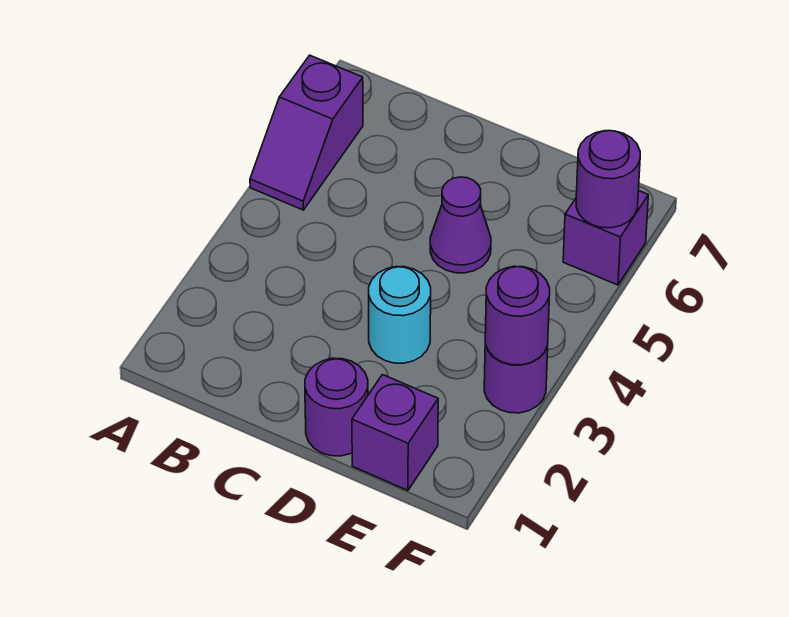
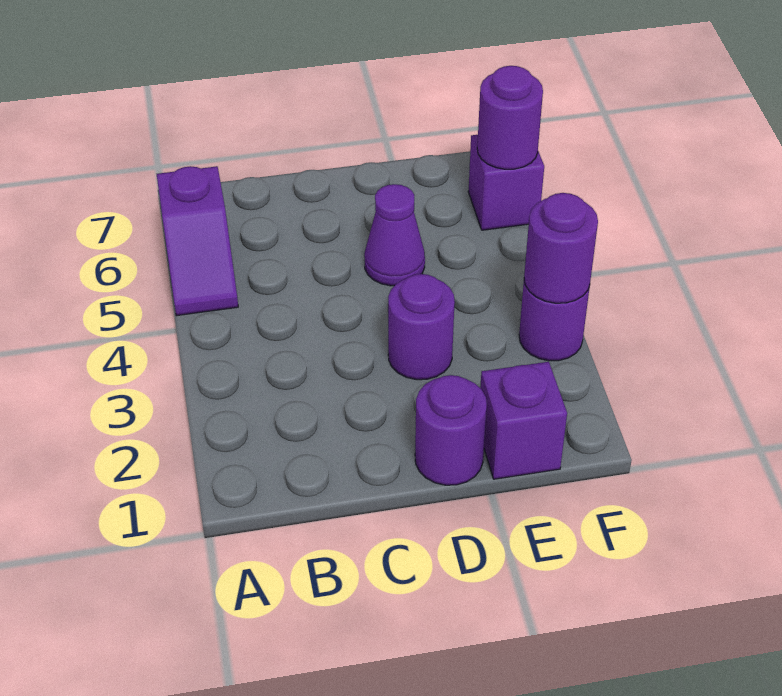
cyan 1x1 round brick [369,267,431,363] -> purple 1x1 round brick [388,274,455,380]

